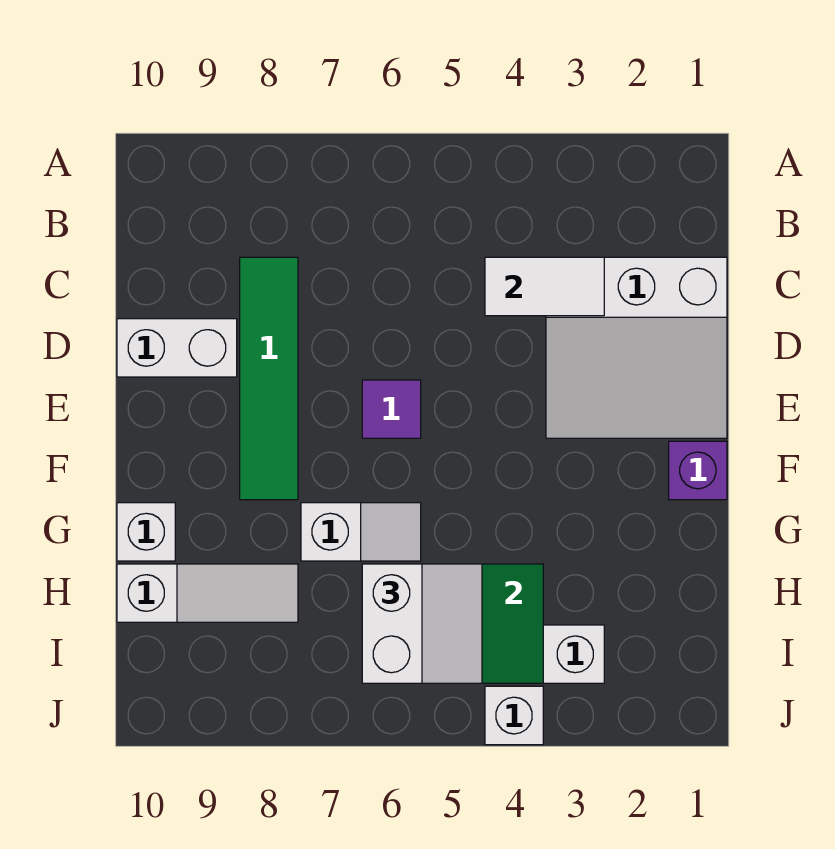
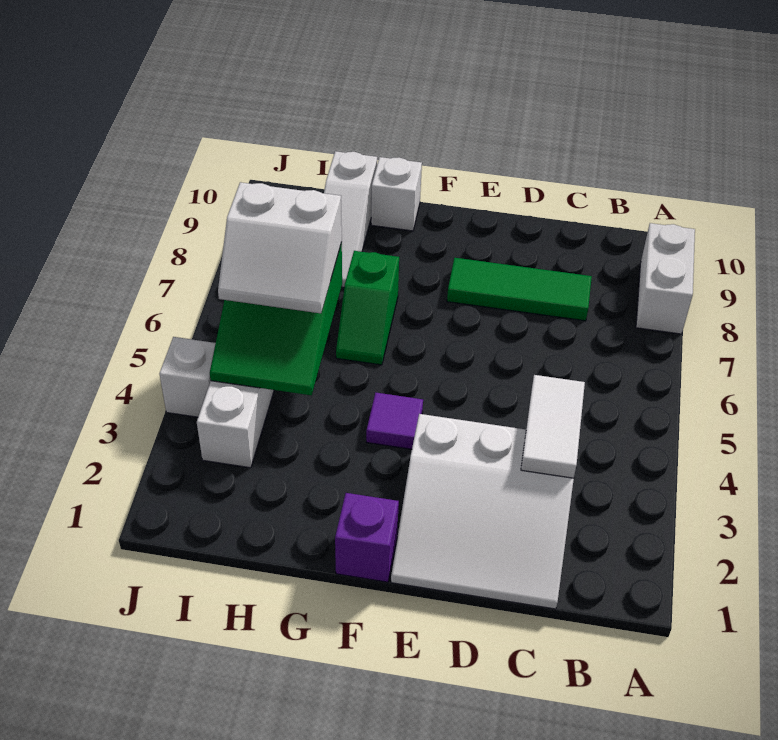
white 3x3 slope [546,257,727,438] -> white 3x3 slope turned to [391,414,574,609]
green 1x4 tile [240,257,298,500] -> green 1x3 tile [447,258,592,321]
white 1x2 brick [117,319,237,377] -> white 1x2 brick moved to [636,223,695,334]
purple 1x1 tile [362,380,421,438] -> purple 1x1 tile moved to [366,393,423,449]
white 1x2 slope [301,503,421,561] -> green 1x2 slope [336,251,399,365]

